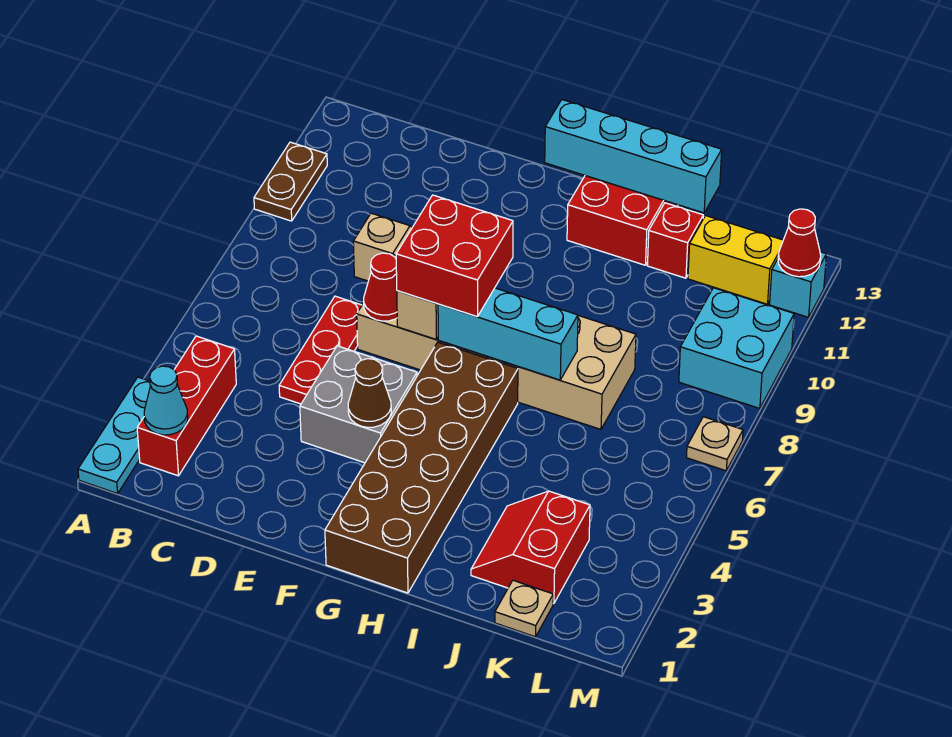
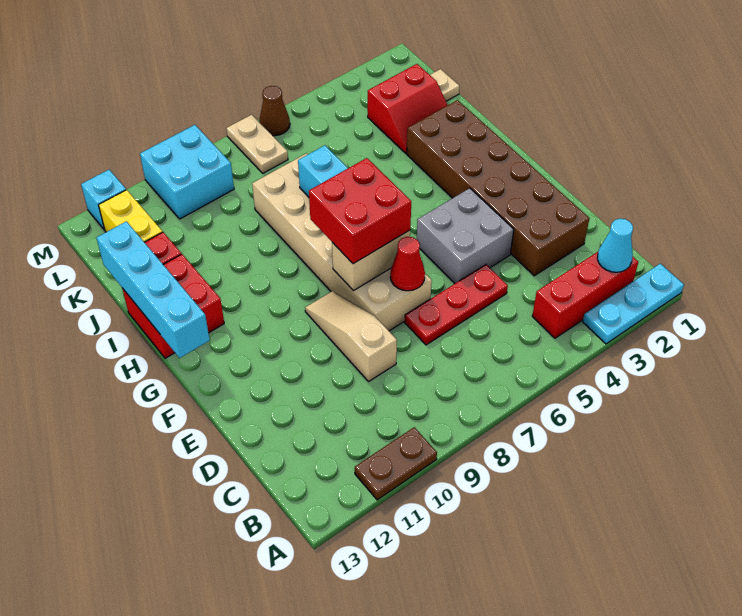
brown 1x1 cone [348,359,391,427] -> brown 1x1 cone moved to [259,86,290,136]
brown 2x6 brick [325,342,518,593] -> brown 2x6 brick turned to [407,100,590,276]
tan 1x1 plate [686,417,743,471] -> tan 1x2 plate [226,115,288,173]
red 1x1 cone [778,209,821,277] -> none

